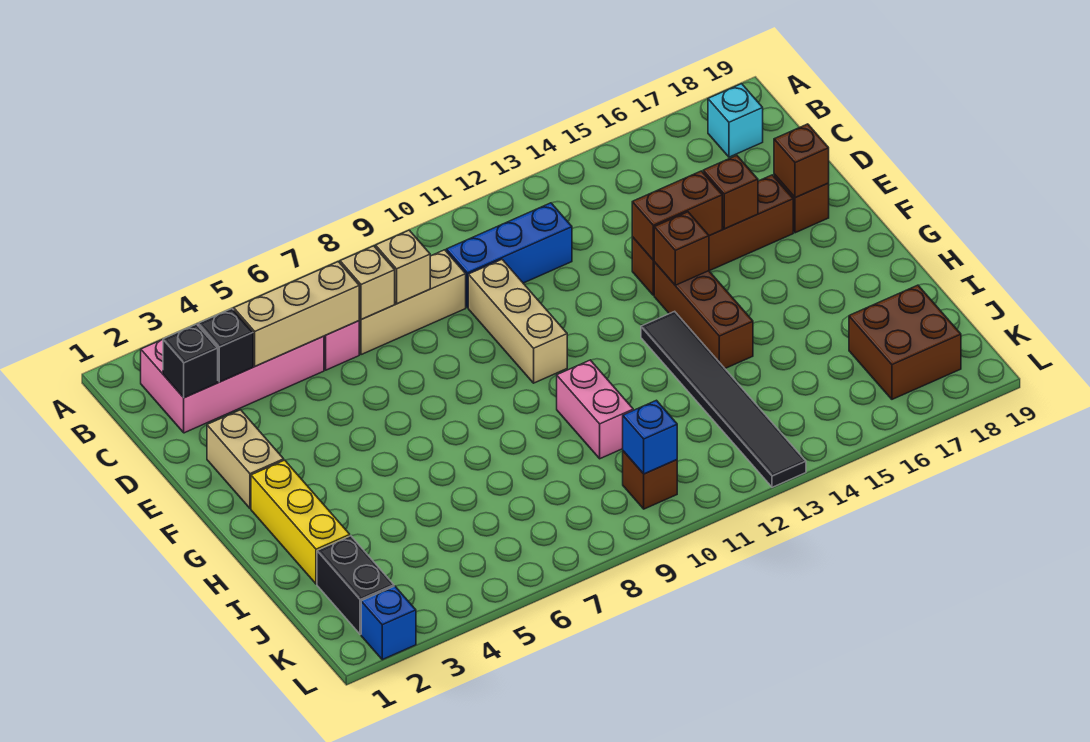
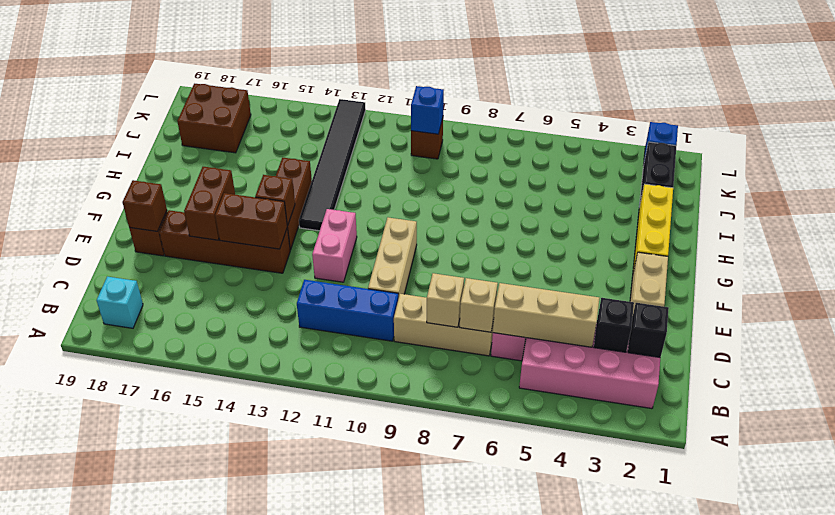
brown 1x1 brick [703,155,758,229] -> brown 1x2 brick [184,167,235,240]
pink 1x2 brick [557,360,633,459] -> pink 1x2 brick moved to [312,209,357,282]

